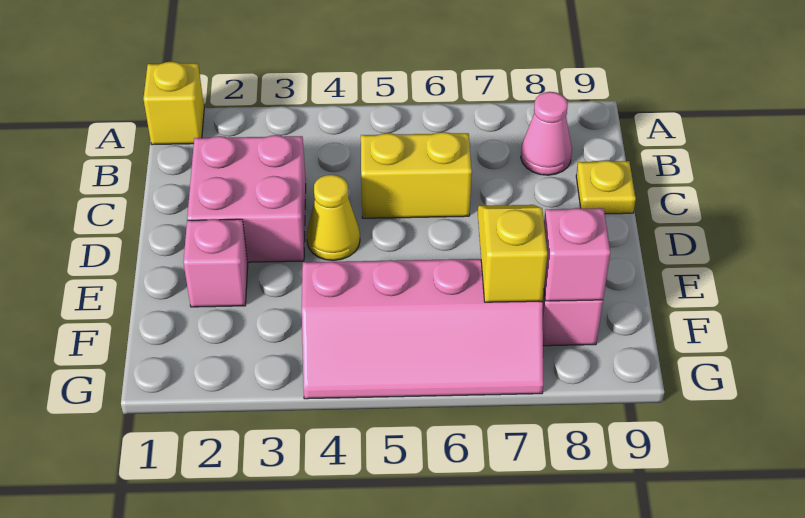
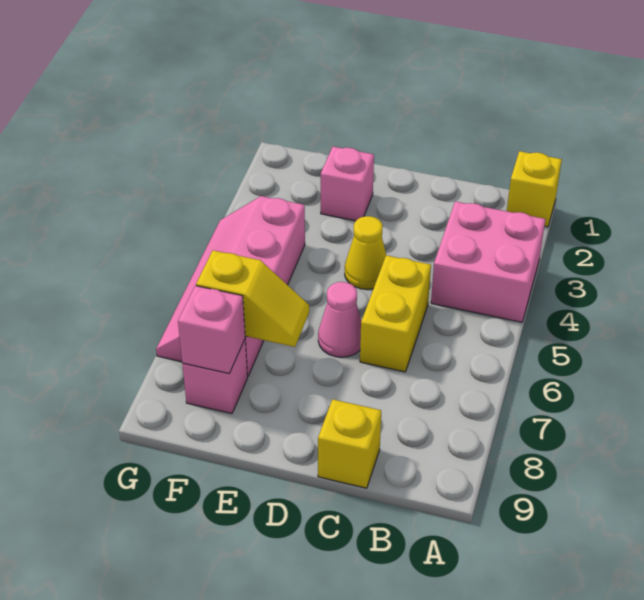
pink 1x1 cone [521,92,572,175] -> pink 1x1 cone moved to [318,282,361,357]
pink 2x2 brick [187,135,306,262] -> pink 2x2 brick moved to [431,201,545,322]
yellow 1x1 plate [576,160,636,214] -> yellow 1x1 brick [318,399,381,488]

